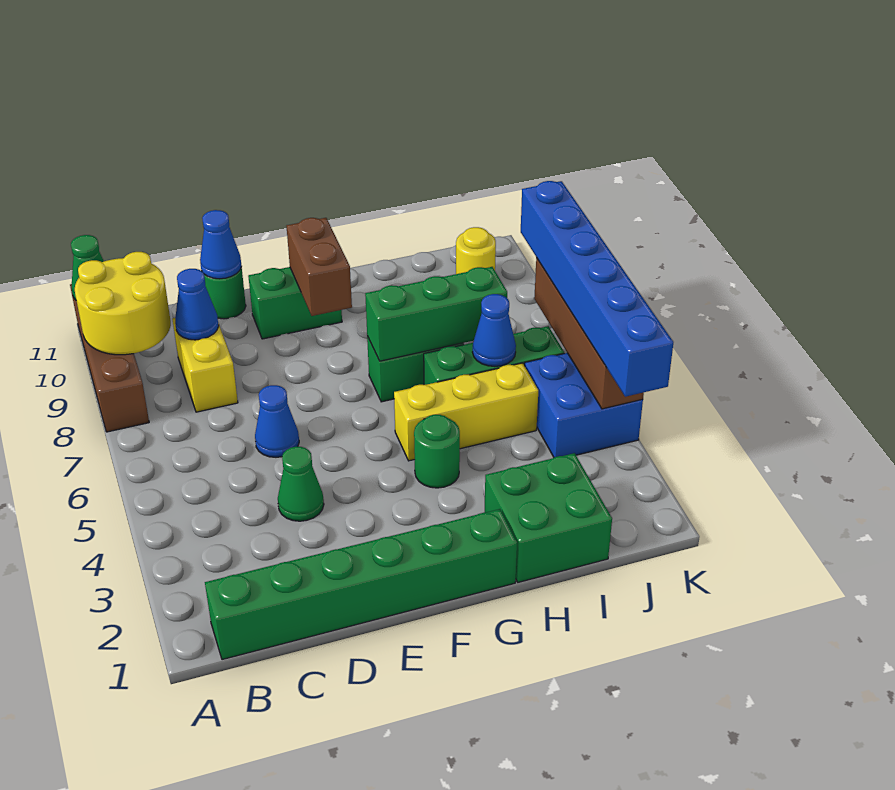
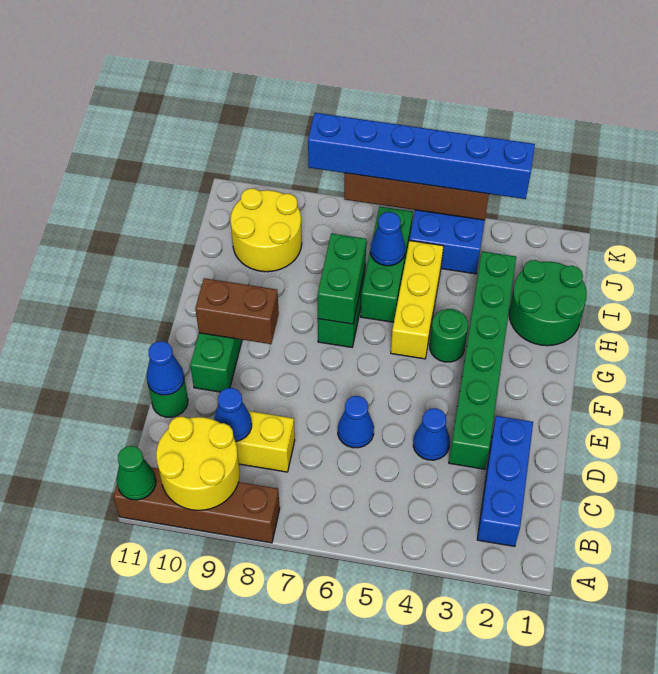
green 1x6 brick [205,509,517,660] -> green 1x6 brick moved to [449,251,516,469]
none -> blue 1x3 brick [477,416,533,546]
green 1x1 cone [278,447,324,521] -> blue 1x1 cone [413,408,450,460]
green 1x3 brick [365,267,507,361] -> green 1x2 brick [317,234,366,324]
green 2x2 brick [484,453,612,582] -> green 2x2 round brick [509,260,587,346]
yellow 1x1 round brick [456,227,496,274] -> yellow 2x2 round brick [231,188,302,272]

